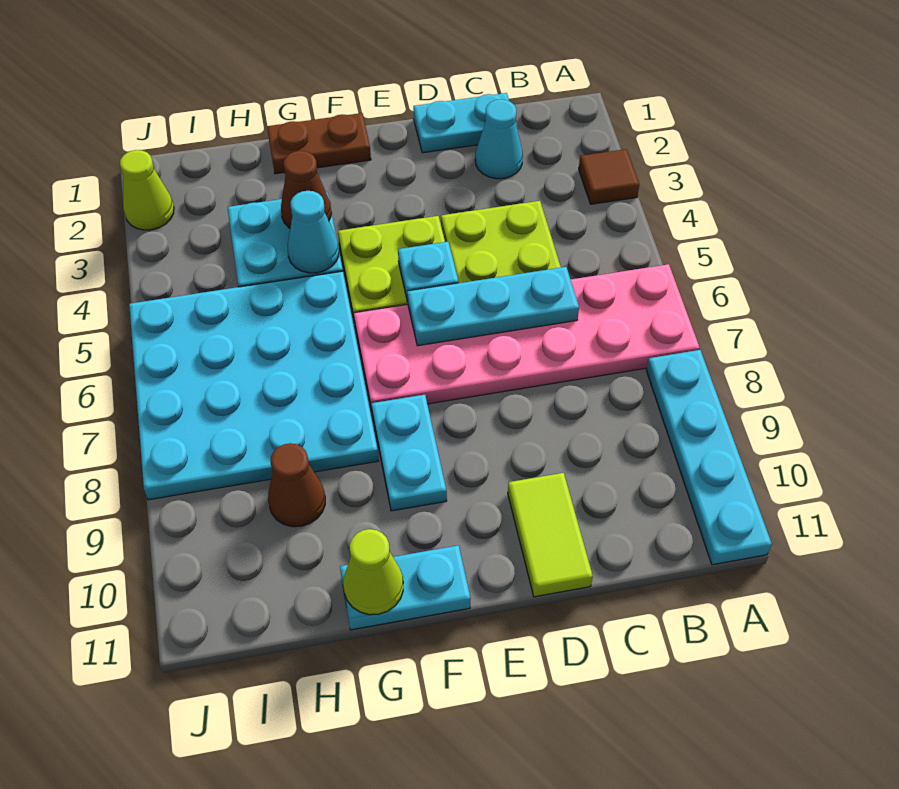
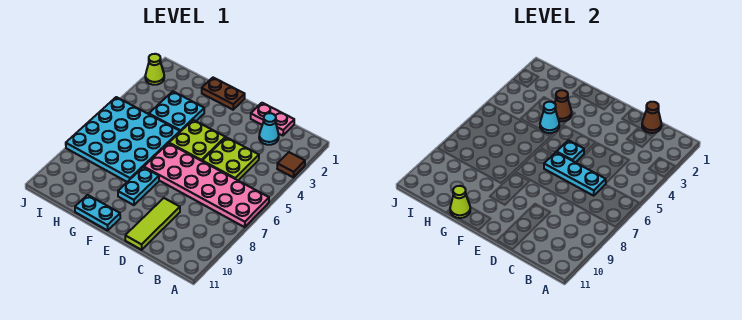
cyan 1x4 plate [646,350,772,565] -> none
cyan 1x2 plate [413,93,517,153] -> pink 1x2 plate [251,103,294,136]
lime 1x2 tile [508,473,593,597] -> lime 1x3 tile [125,198,180,250]
brown 1x1 cone [268,443,325,527] -> brown 1x1 cone moved to [642,102,661,133]

